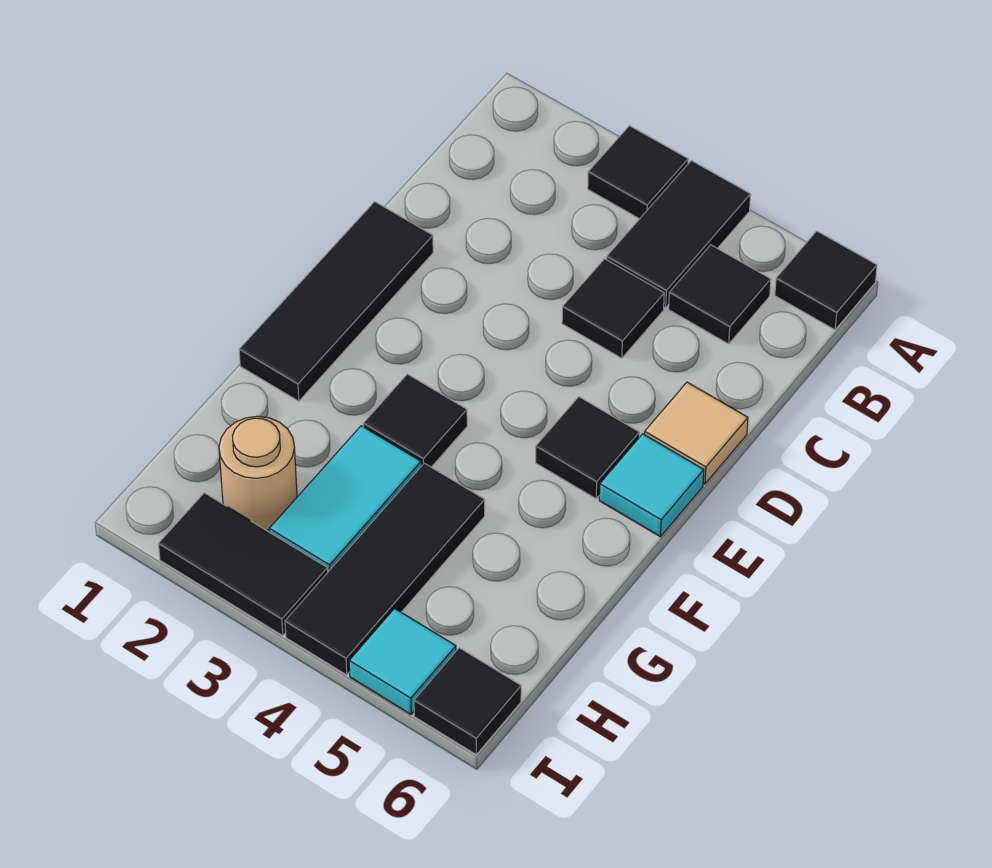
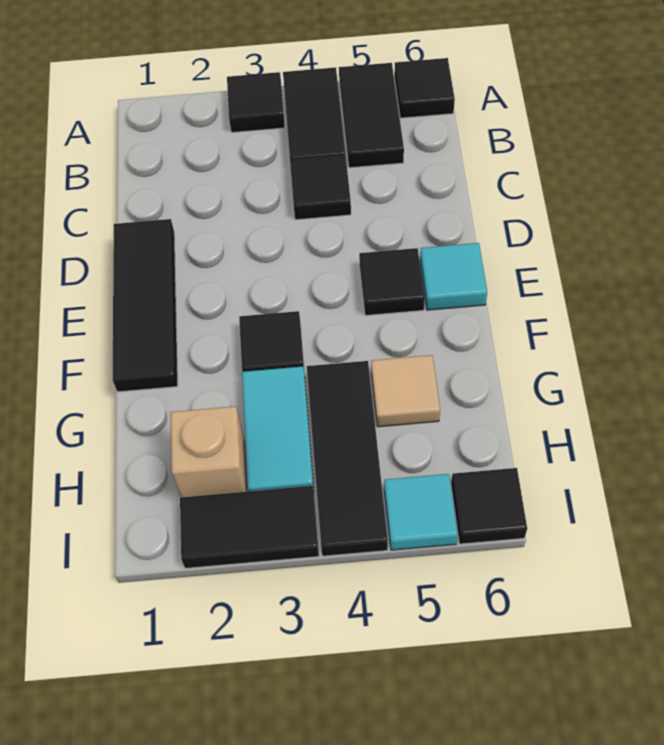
black 1x1 tile [669,245,771,344] -> black 1x2 tile [339,63,404,168]
tan 1x1 tile [645,382,748,484] -> tan 1x1 tile moved to [371,355,440,427]
tan 1x1 round brick [219,416,297,530] -> tan 1x1 brick [170,406,247,497]

